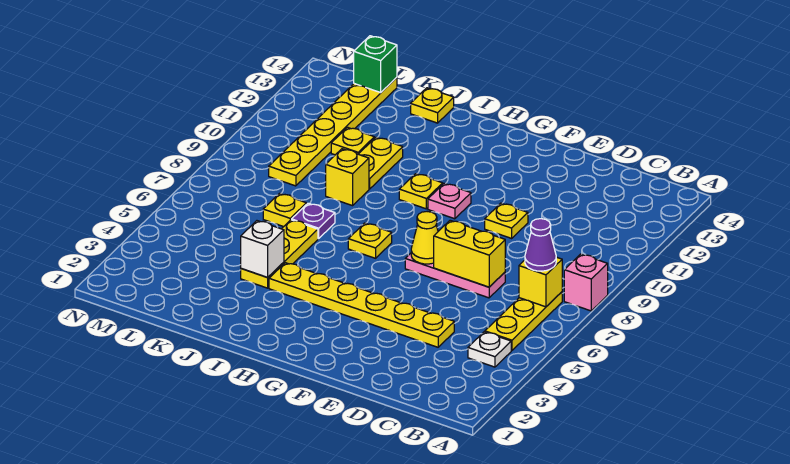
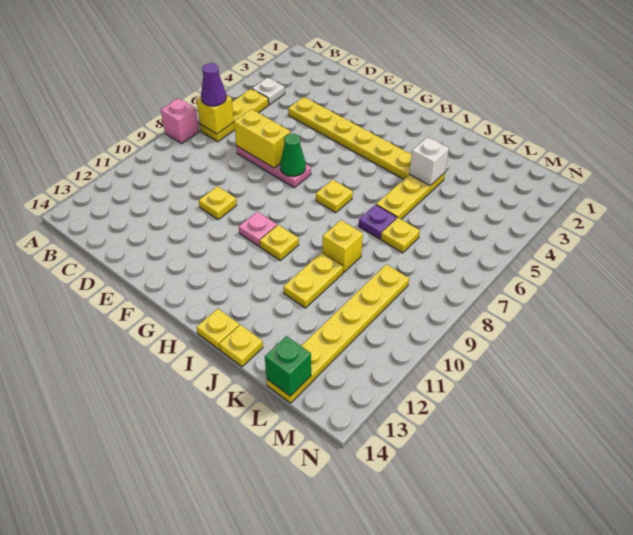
yellow 1x1 cone [411,212,438,264] -> green 1x1 cone [280,134,306,176]
yellow 1x1 plate [331,127,374,155] -> yellow 1x1 plate moved to [197,309,239,349]

